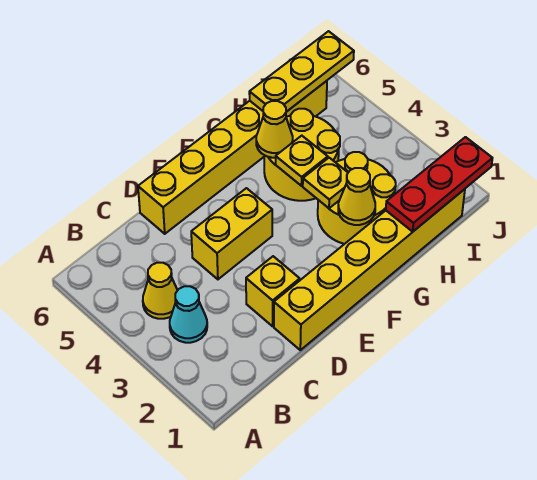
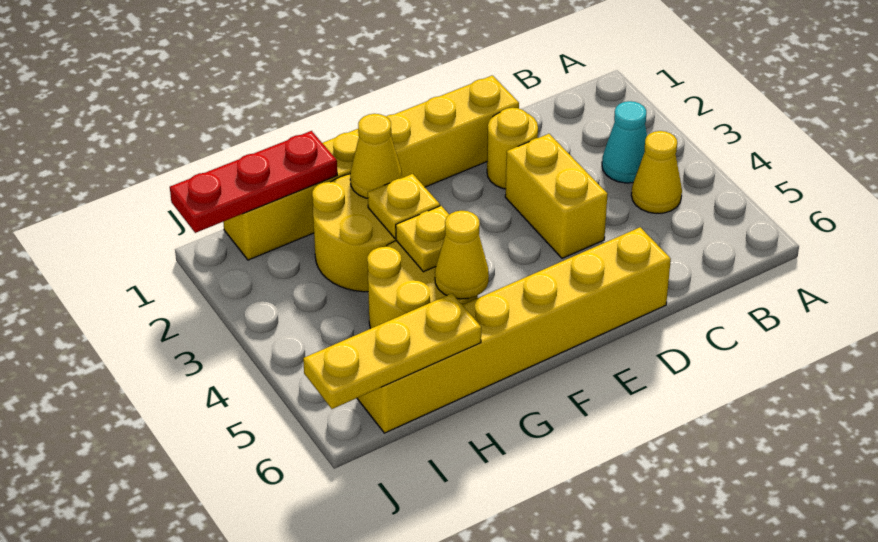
yellow 1x1 brick [246,256,300,326] -> yellow 1x1 round brick [487,108,538,189]
yellow 1x2 brick [191,188,272,279] -> yellow 1x2 brick turned to [505,134,608,258]

